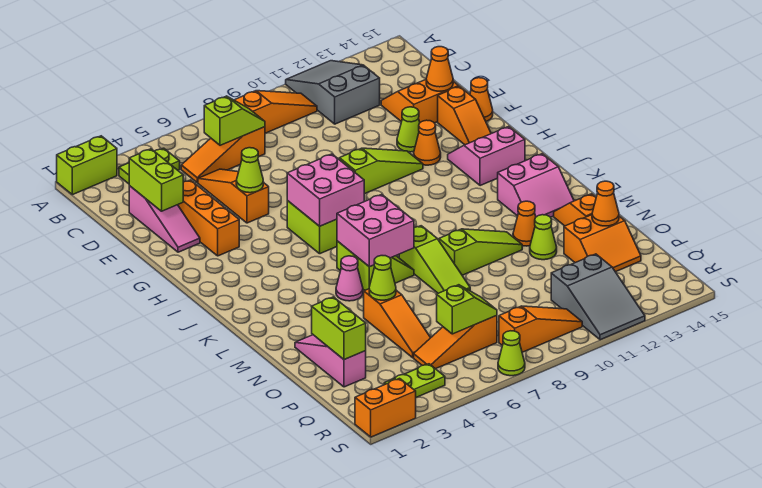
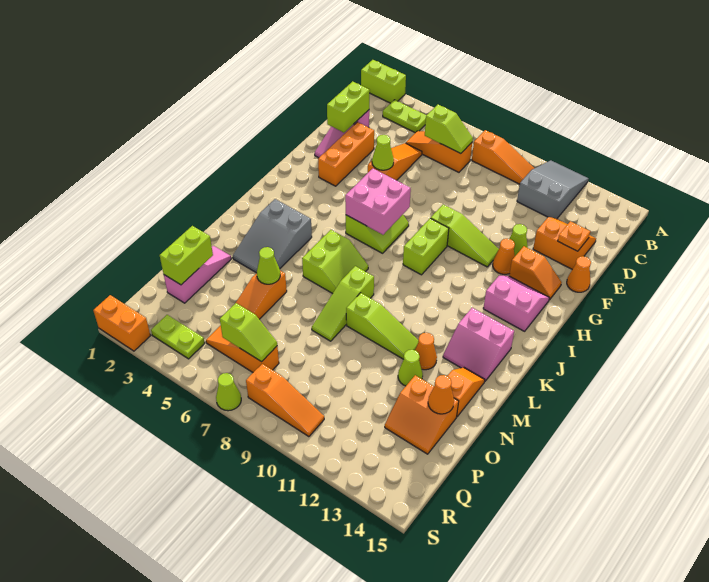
orange 1x1 cone [426,47,453,91] -> orange 1x1 plate [558,221,590,251]
orange 1x2 slope [438,86,491,145] -> orange 1x2 slope turned to [509,246,562,300]
none -> lime 1x2 brick [403,218,449,275]
pink 2x2 brick [337,194,414,267] -> none
pink 1x1 cone [336,256,363,301] -> none
grey 2x3 slope [551,254,645,340] -> grey 2x3 slope moved to [233,199,312,273]

